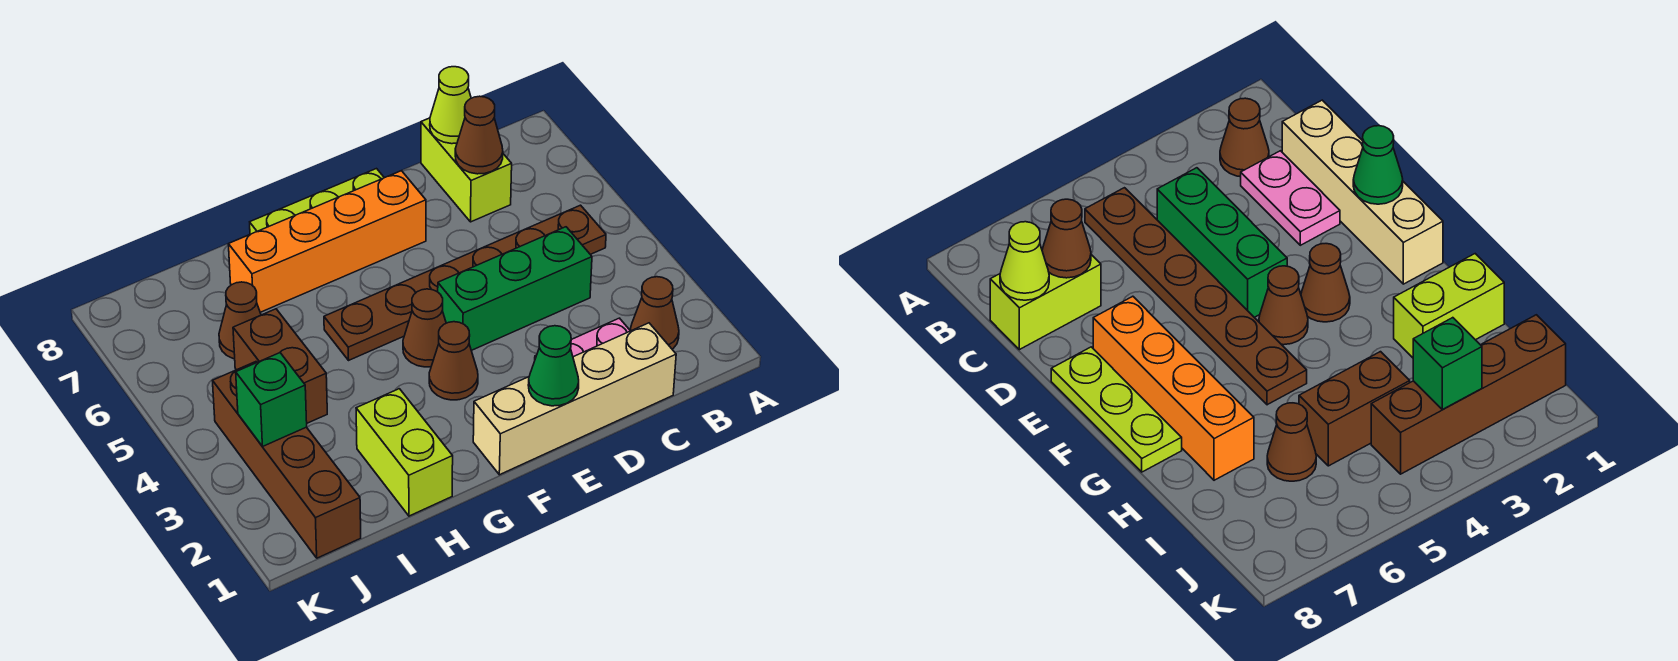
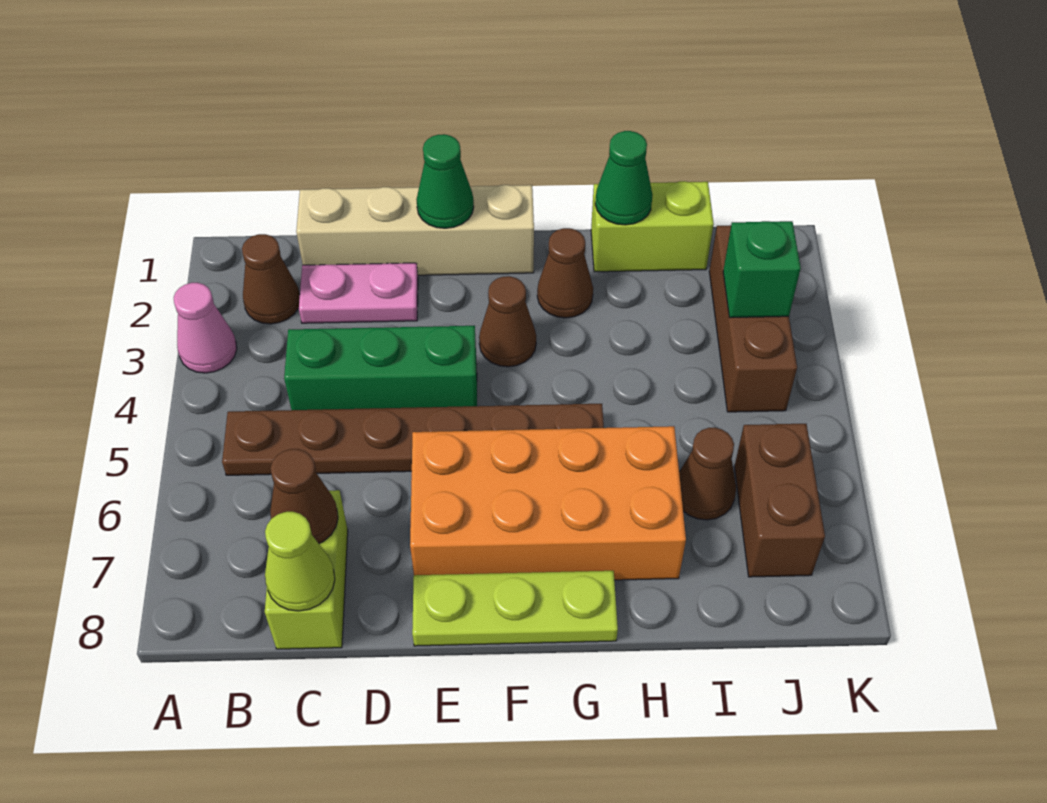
none -> pink 1x1 cone [174,283,237,373]
orange 1x4 brick [228,171,426,312] -> orange 2x4 brick [410,426,686,580]
brown 1x1 cone [403,289,446,367] -> brown 1x1 cone moved to [537,228,593,318]
lime 1x2 brick [356,389,453,516] -> lime 1x2 brick turned to [591,181,714,272]
none -> green 1x1 cone [595,131,653,225]
brown 1x2 brick [233,309,327,423] -> brown 1x2 brick moved to [734,424,825,577]
brown 1x4 brick [213,362,361,558] -> brown 1x3 brick [709,225,797,412]

